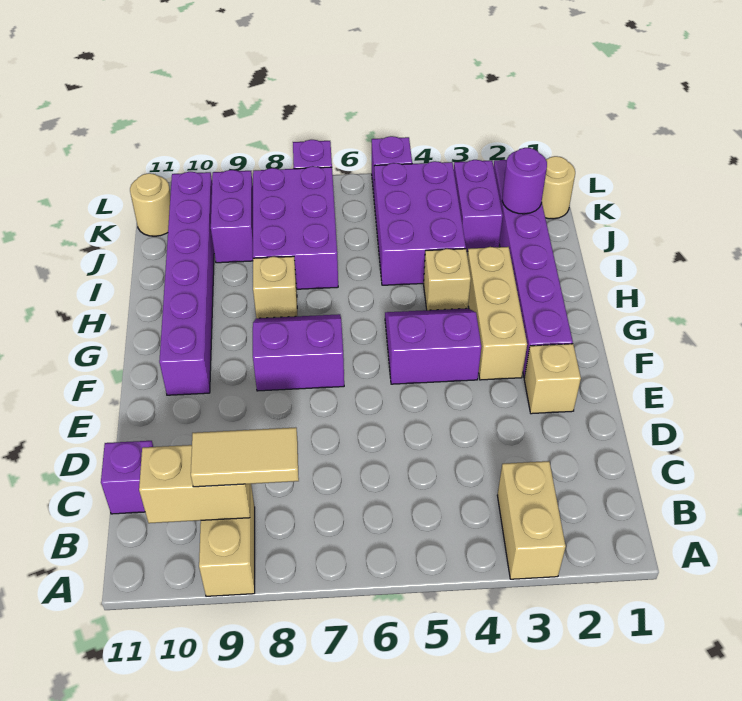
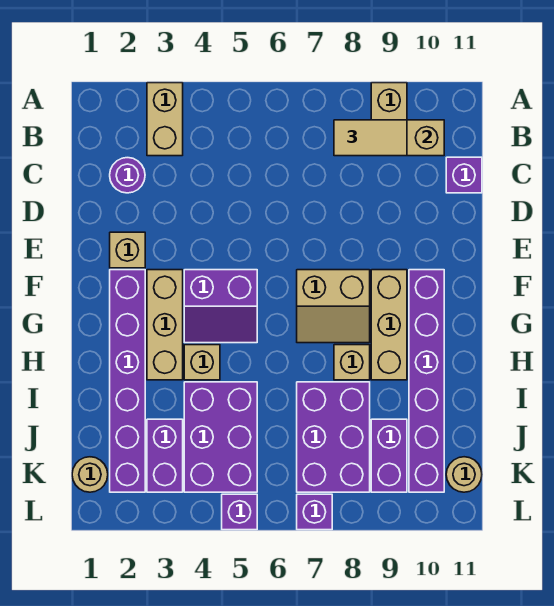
purple 2x2 slope [253,314,344,391] -> tan 2x2 slope [297,270,370,343]
none -> tan 1x3 brick [371,270,407,380]
purple 1x1 round brick [502,148,547,214] -> purple 1x1 round brick moved to [110,158,145,193]

